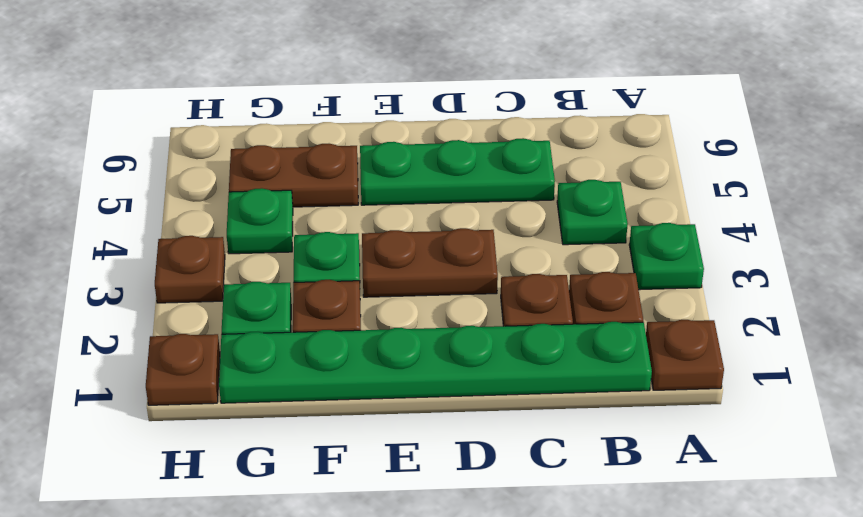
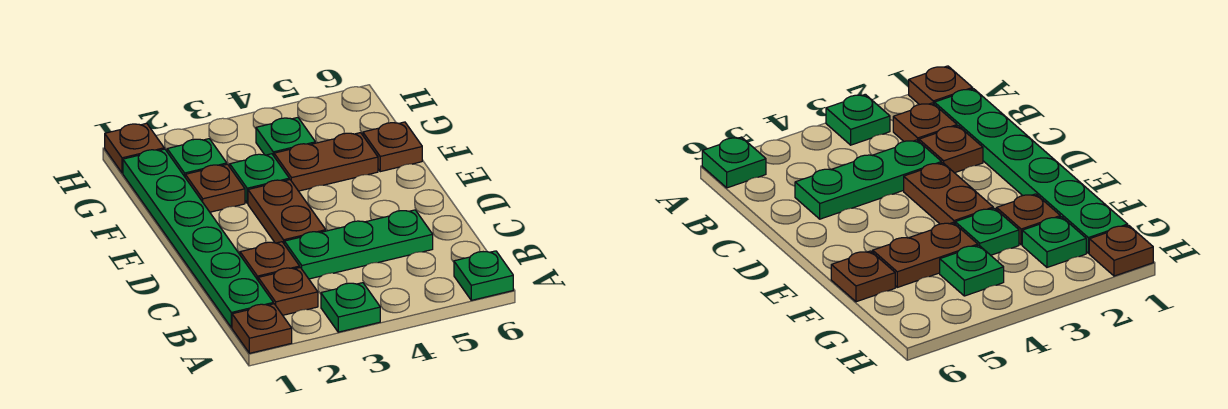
green 1x1 plate [557,180,628,245] -> green 1x1 plate moved to [454,251,513,300]
green 1x3 plate [360,138,555,205] -> green 1x3 plate turned to [284,210,433,279]
brown 1x2 plate [229,144,358,207] -> brown 1x2 plate turned to [274,133,378,191]
brown 1x1 plate [155,236,225,303] -> brown 1x1 plate moved to [363,122,422,172]

